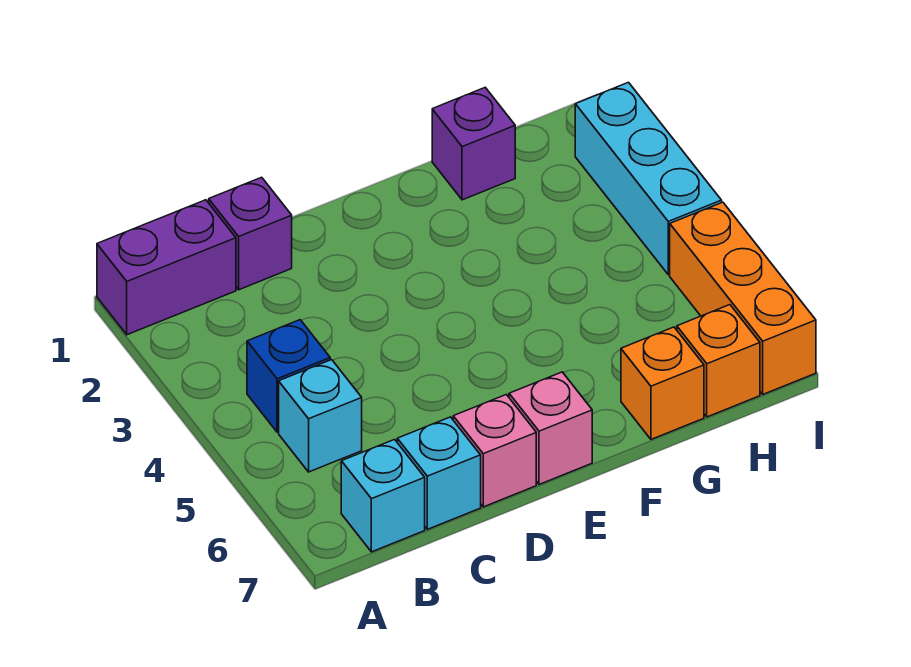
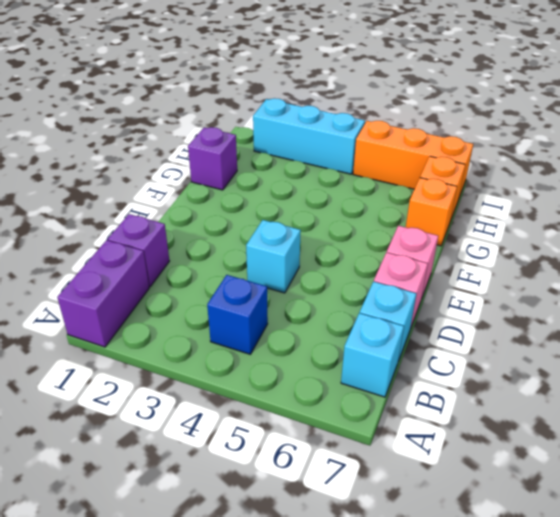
cyan 1x1 brick [279,360,362,472] -> cyan 1x1 brick moved to [246,220,301,293]

